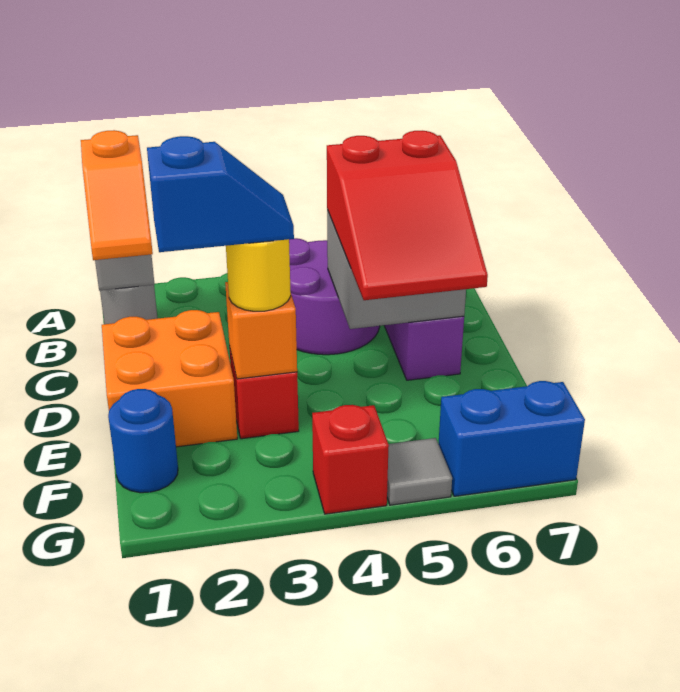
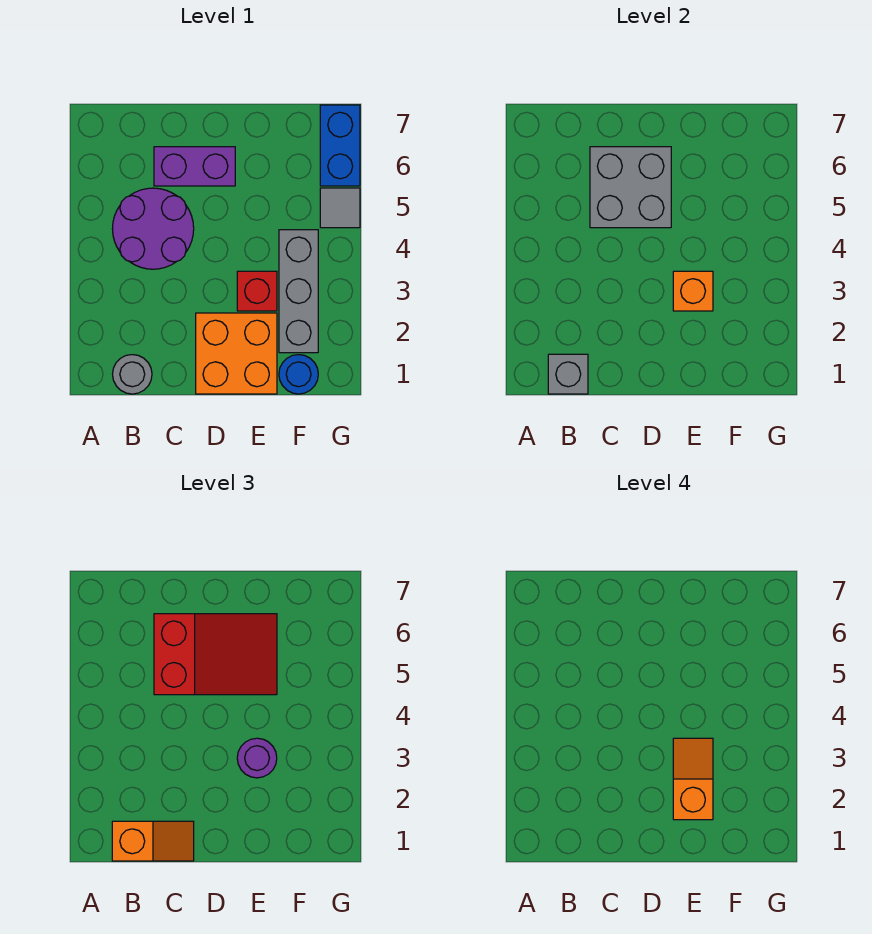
blue 1x2 slope [147,136,294,252] -> orange 1x2 slope [673,738,713,820]
yellow 1x1 round brick [226,239,291,311] -> purple 1x1 round brick [237,738,277,778]
none -> grey 1x3 brick [279,230,318,353]
red 1x1 brick [312,405,389,514] -> none

